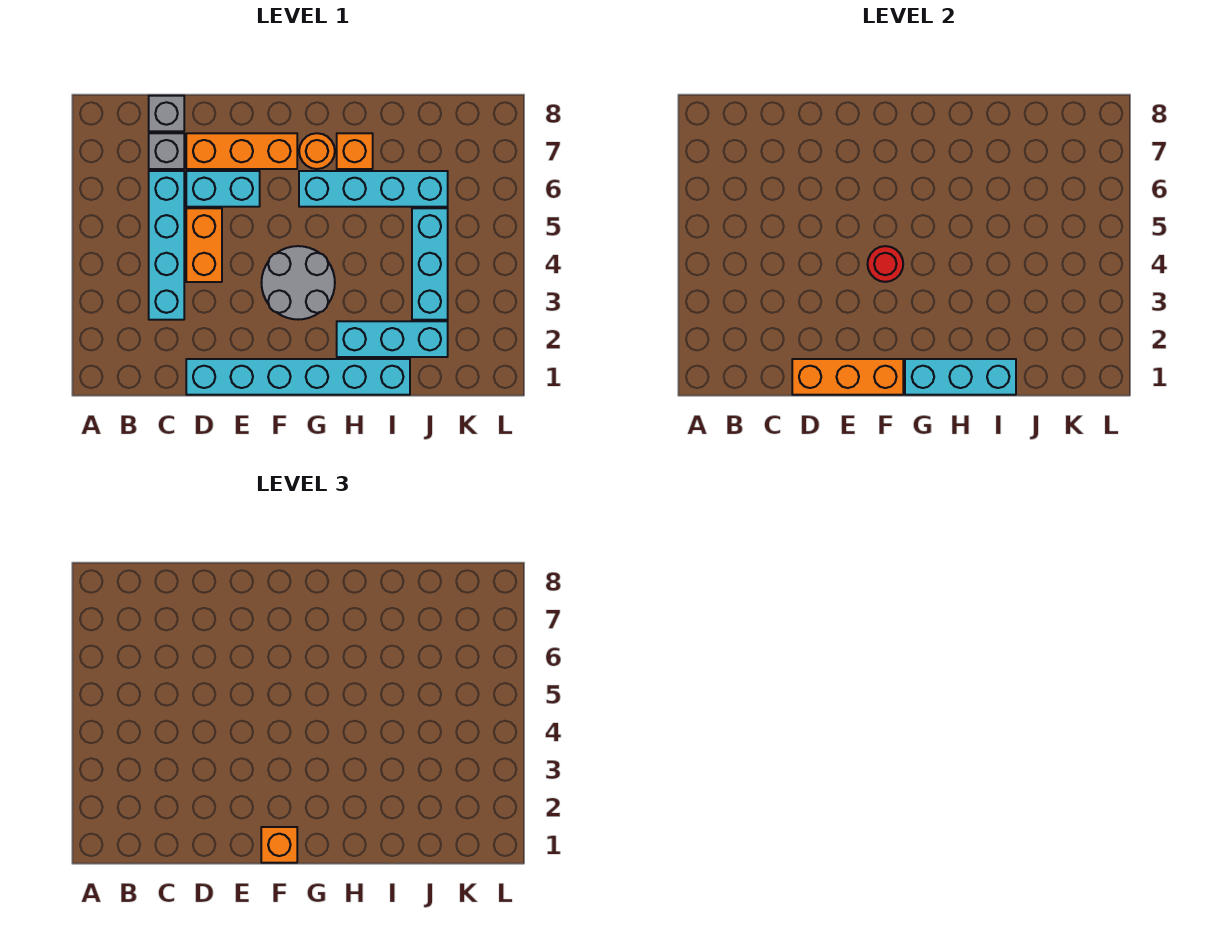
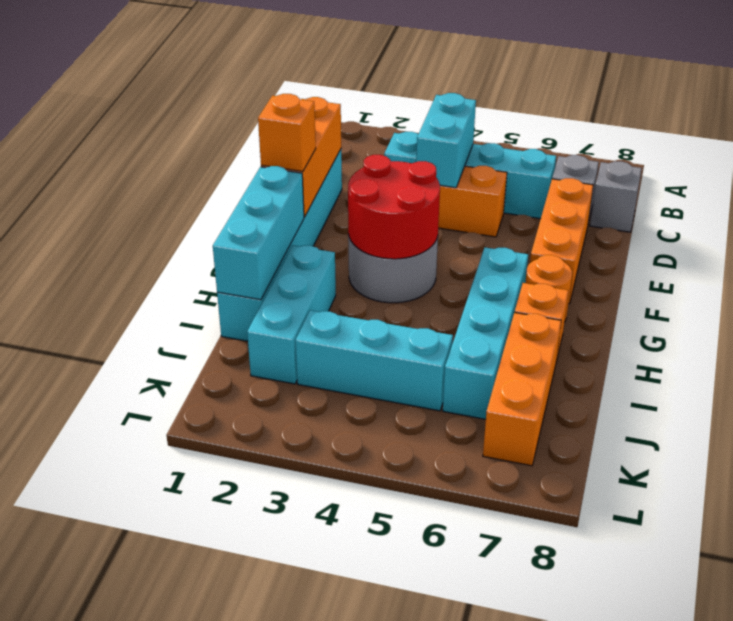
cyan 1x2 brick [186,171,260,207] -> cyan 1x2 brick moved to [416,93,476,188]
red 1x1 round brick [868,246,903,282] -> red 2x2 round brick [348,155,440,259]
none -> orange 1x3 brick [483,313,561,466]

